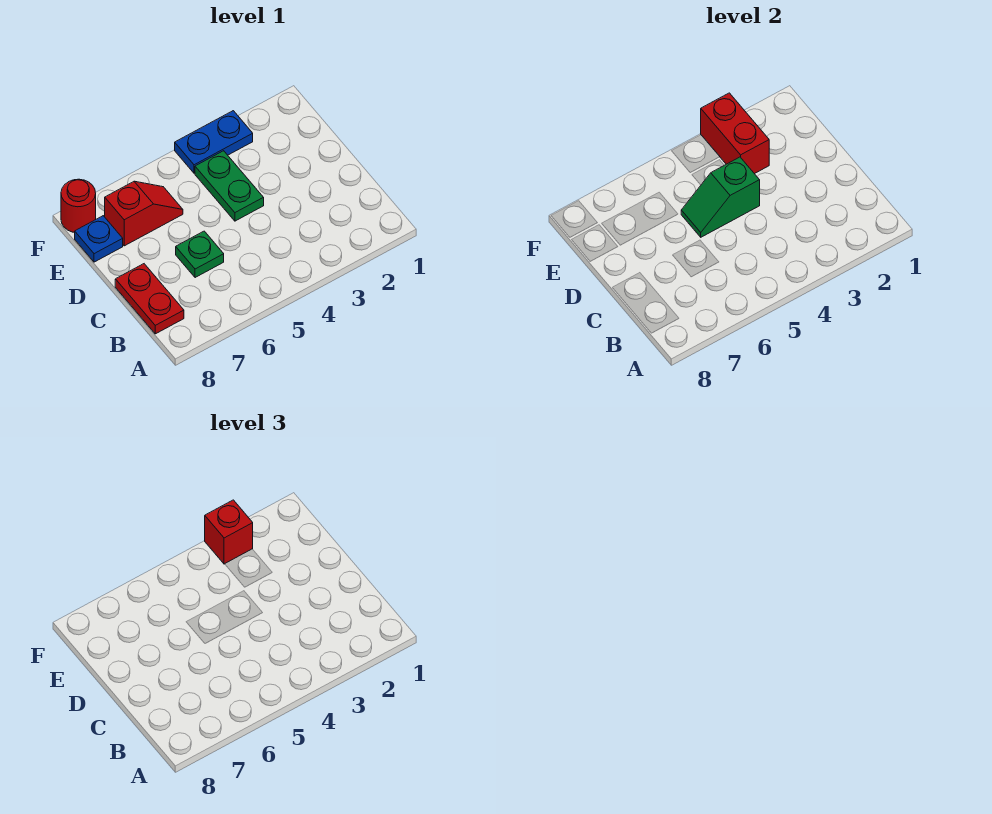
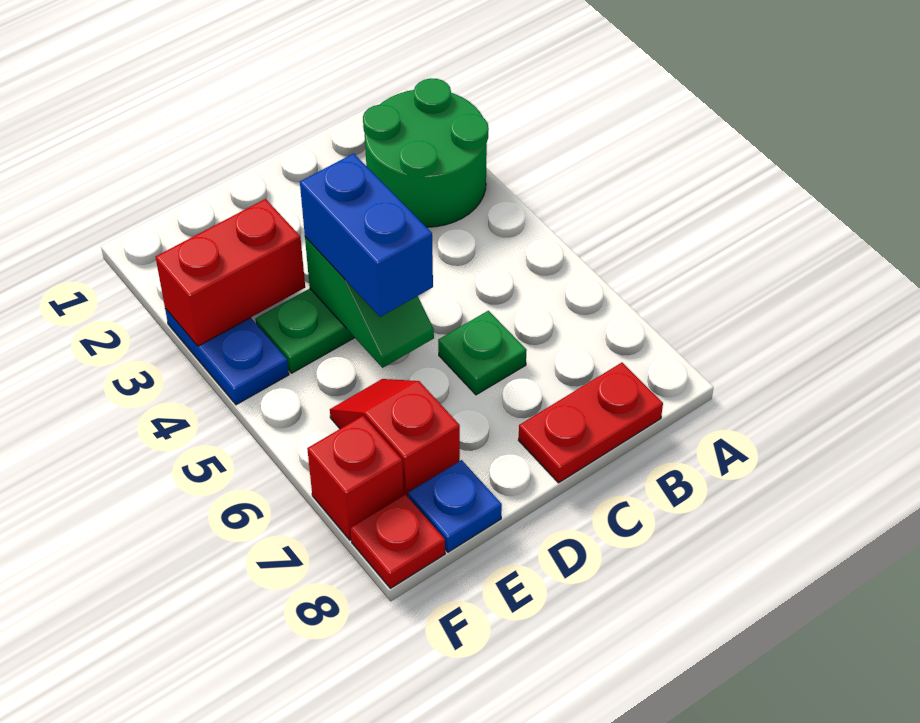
none -> green 2x2 round brick [363,78,489,227]
none -> blue 1x2 brick [300,153,433,317]
red 1x1 brick [205,500,253,564] -> red 1x1 brick moved to [307,416,404,540]
red 1x1 round brick [61,179,96,233] -> red 1x1 plate [351,494,445,588]

